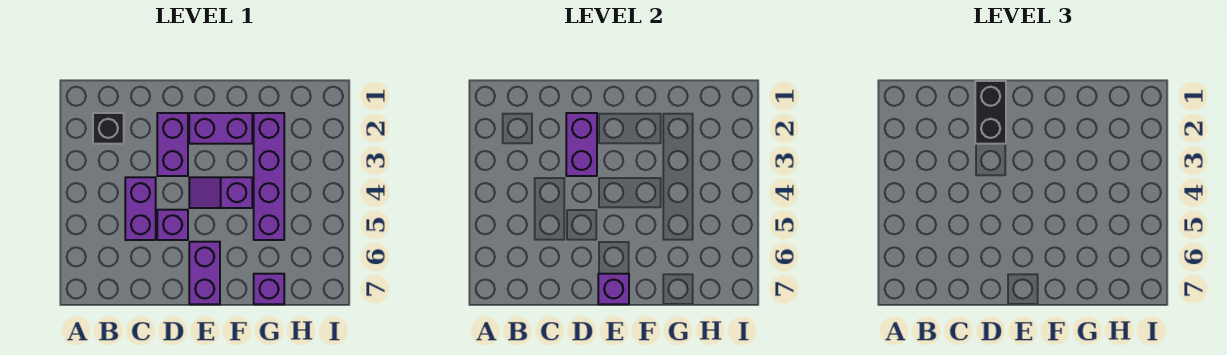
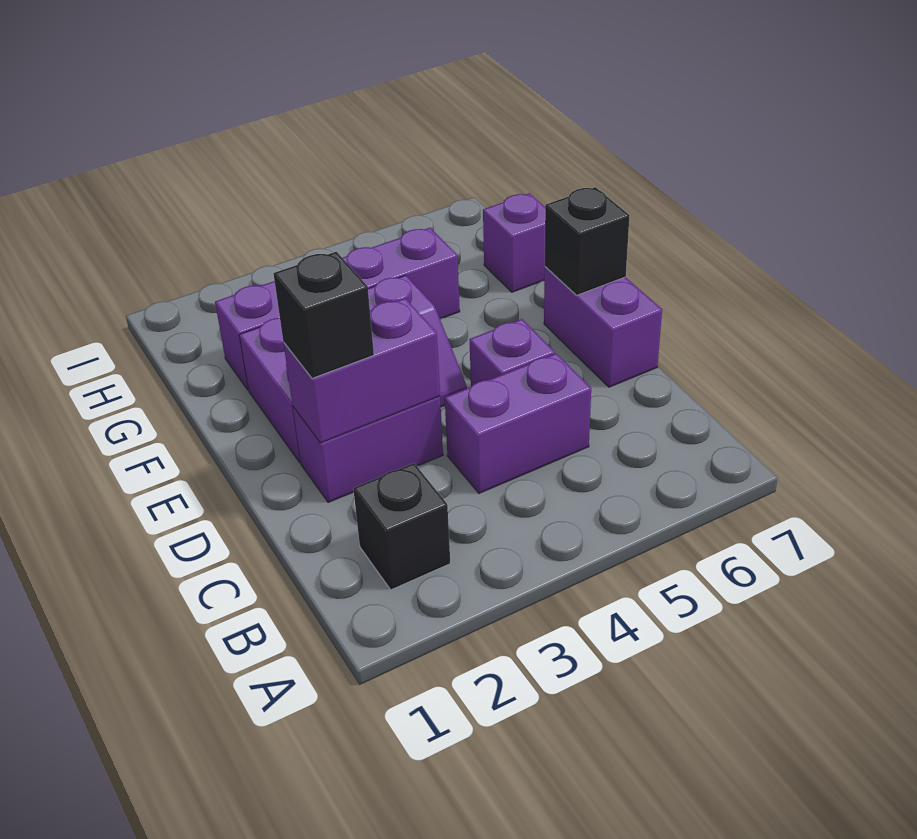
black 1x2 brick [975,81,1006,144] -> black 1x1 brick [273,252,374,378]
purple 1x2 brick [189,242,220,304] -> purple 1x2 brick turned to [544,267,662,387]
purple 1x1 brick [598,274,629,304] -> black 1x1 brick [545,187,630,295]

